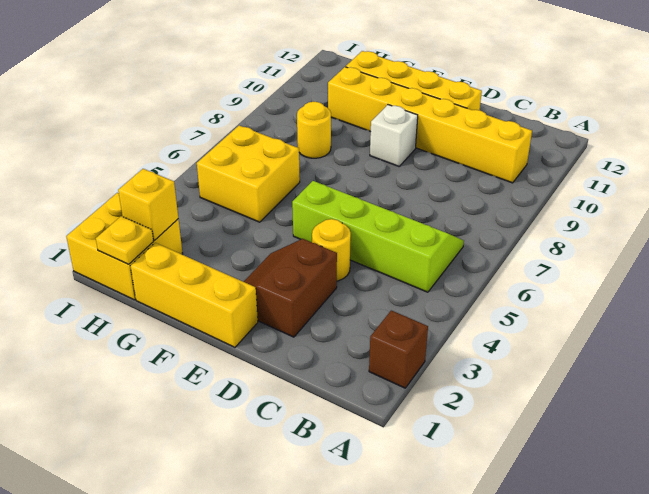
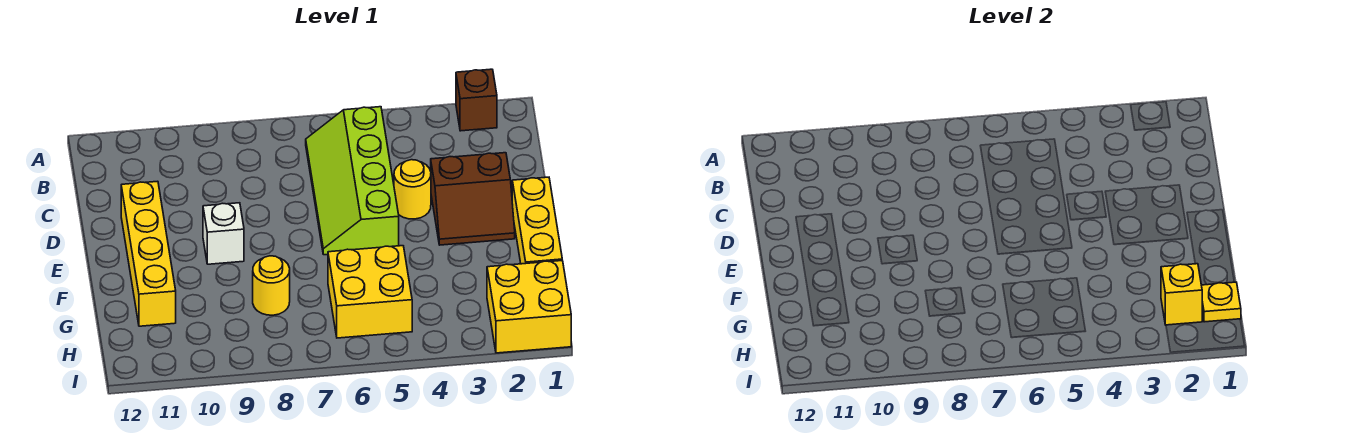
yellow 1x6 brick [328,67,532,183] -> none

